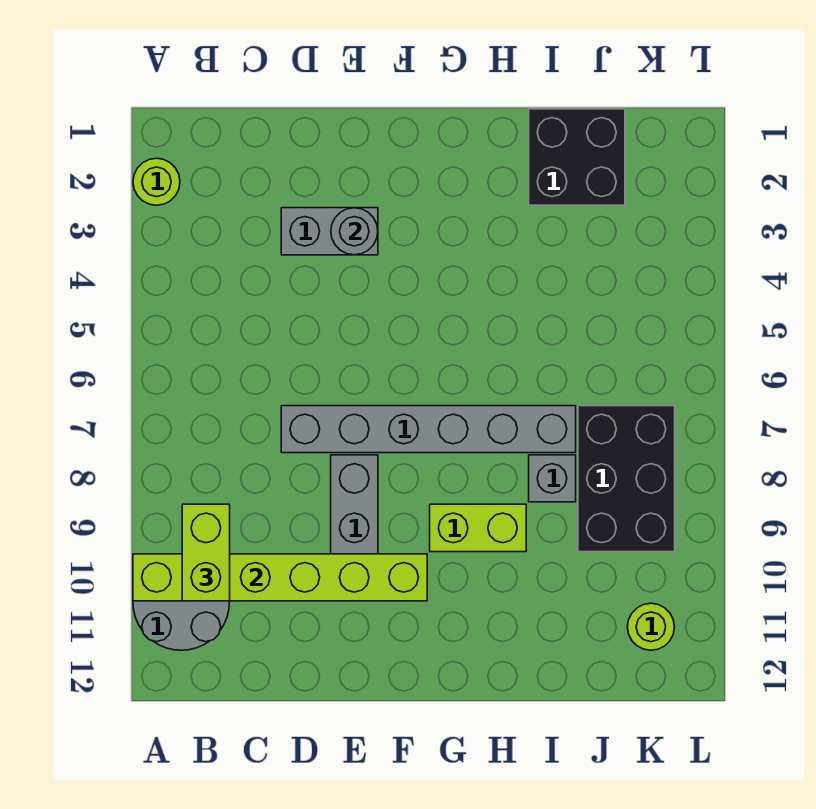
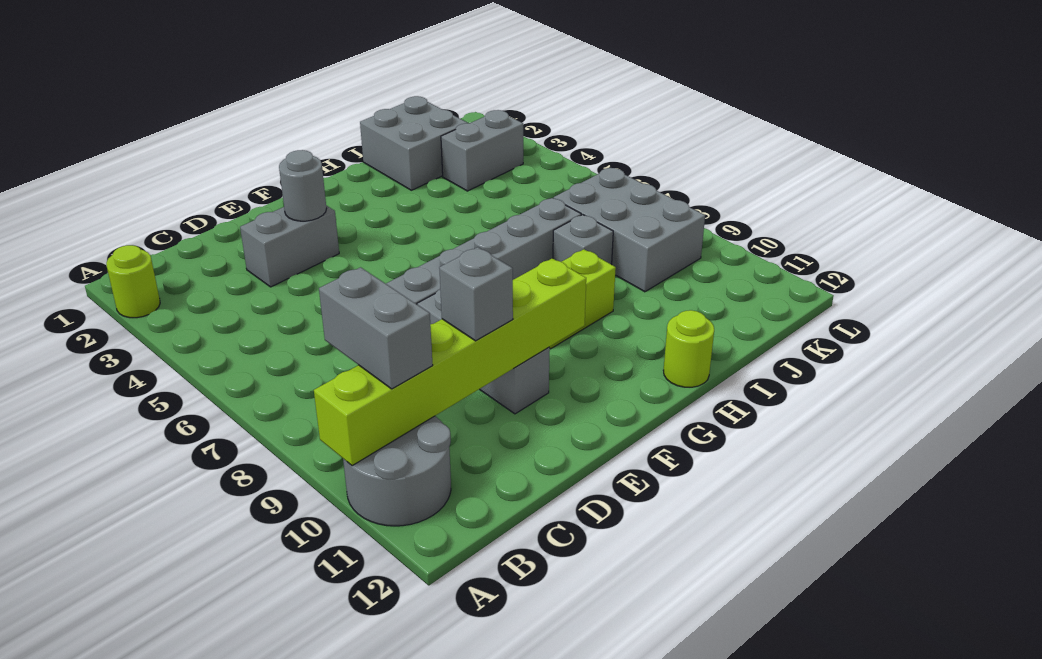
lime 1x2 brick [182,504,230,601] -> grey 1x2 brick [319,267,433,389]
none -> grey 1x1 brick [439,247,513,341]
black 2x2 brick [529,109,625,205] -> grey 2x2 brick [360,96,467,190]
none -> grey 1x2 brick [441,110,523,191]
black 2x3 brick [578,406,675,552] -> grey 2x3 brick [554,168,705,292]
lime 1x1 round brick [628,603,674,650] -> lime 1x1 round brick moved to [663,310,714,387]

